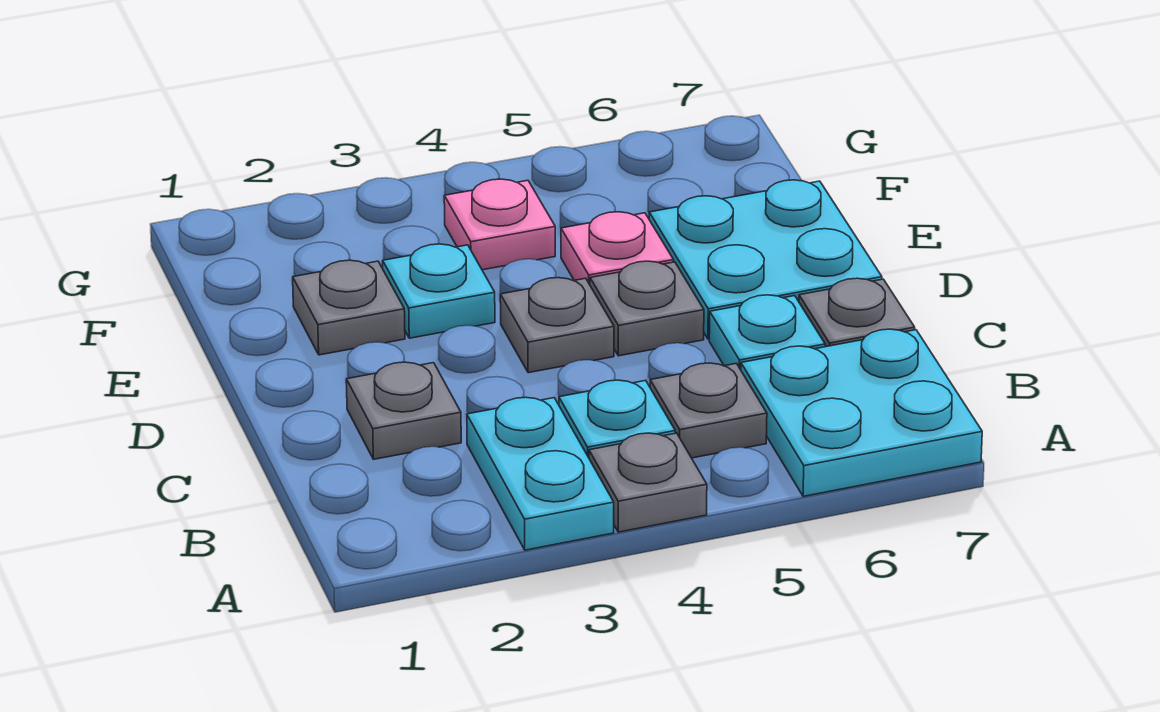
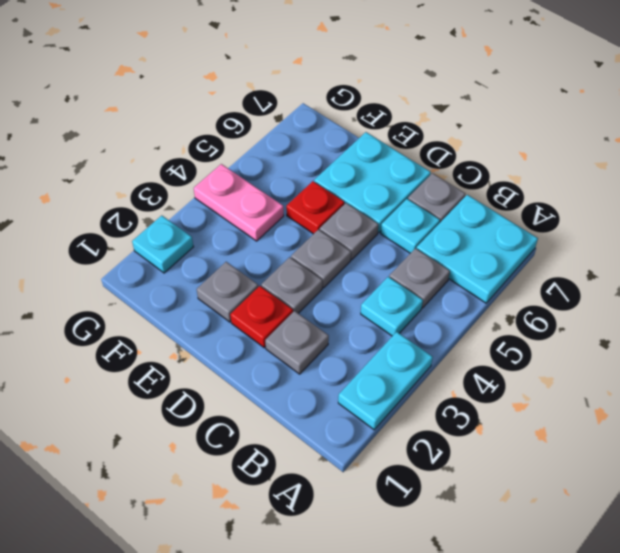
cyan 1x2 plate [467,397,614,550] -> cyan 1x2 plate turned to [338,332,433,430]
grey 1x1 plate [589,433,707,532] -> grey 1x1 plate moved to [261,257,322,313]
none -> red 1x1 plate [230,286,293,348]
cyan 1x1 plate [383,244,495,338] -> cyan 1x1 plate moved to [132,216,193,273]
pink 1x1 plate [561,212,673,285] -> red 1x1 plate [286,181,344,234]
pink 1x1 plate [444,179,555,270] -> pink 1x2 plate [194,164,284,241]

